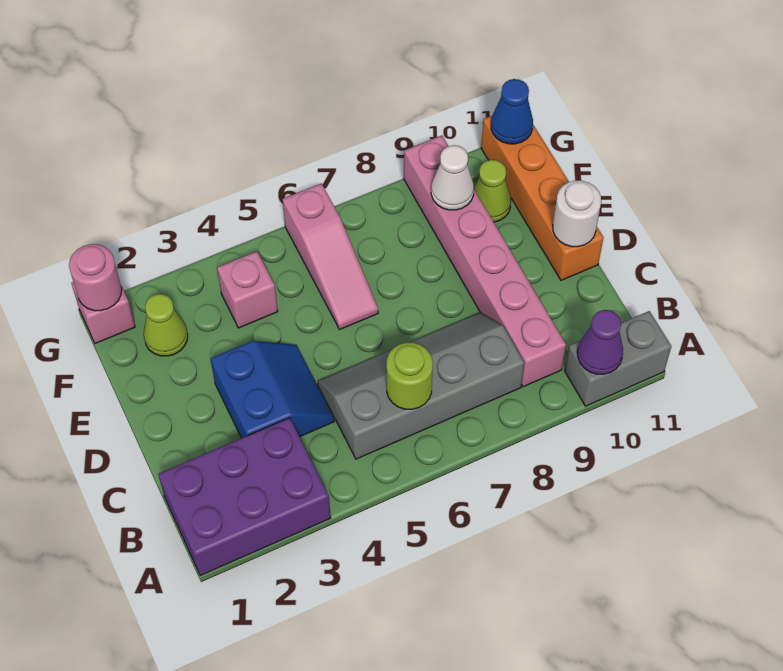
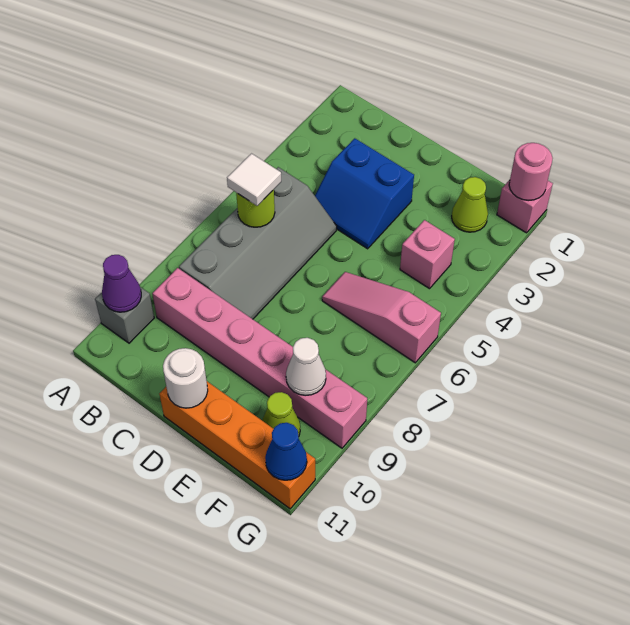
purple 2x3 brick [158,418,331,576] -> none
grey 1x2 brick [565,311,671,406] -> grey 1x1 brick [95,287,154,343]
none -> white 1x1 tile [227,154,281,206]

